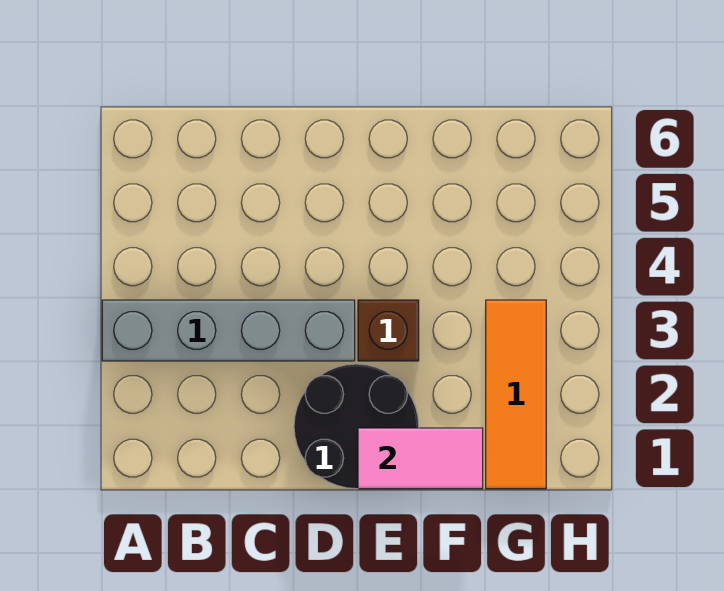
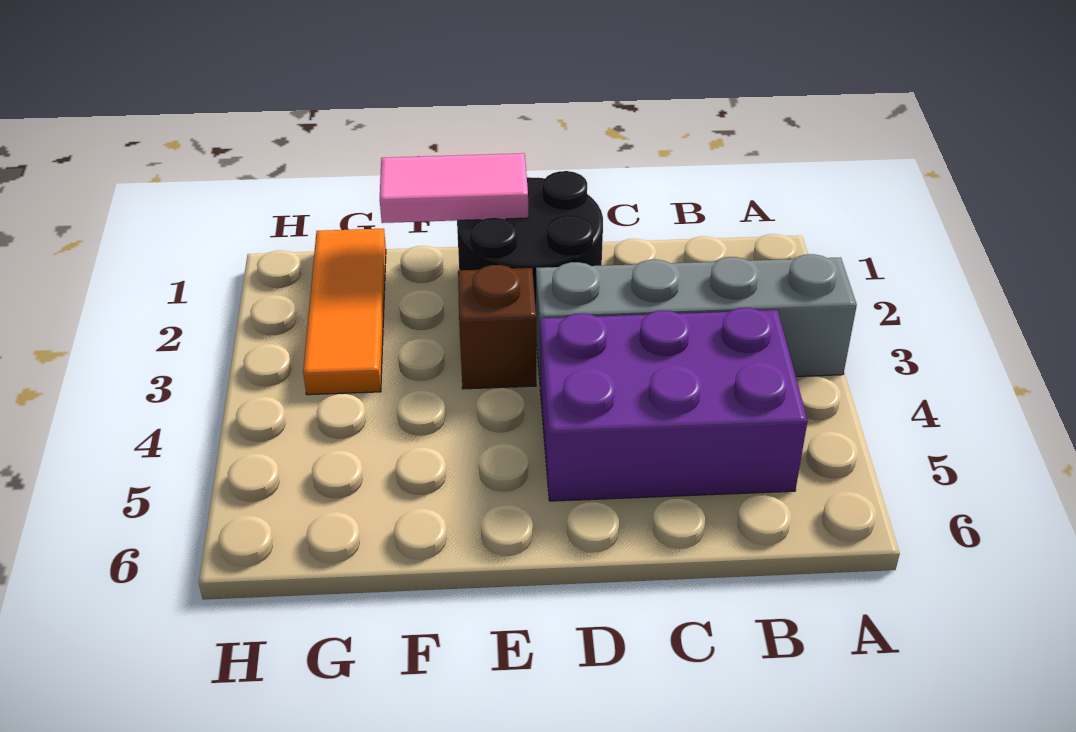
none -> purple 2x3 brick [540,308,808,501]

